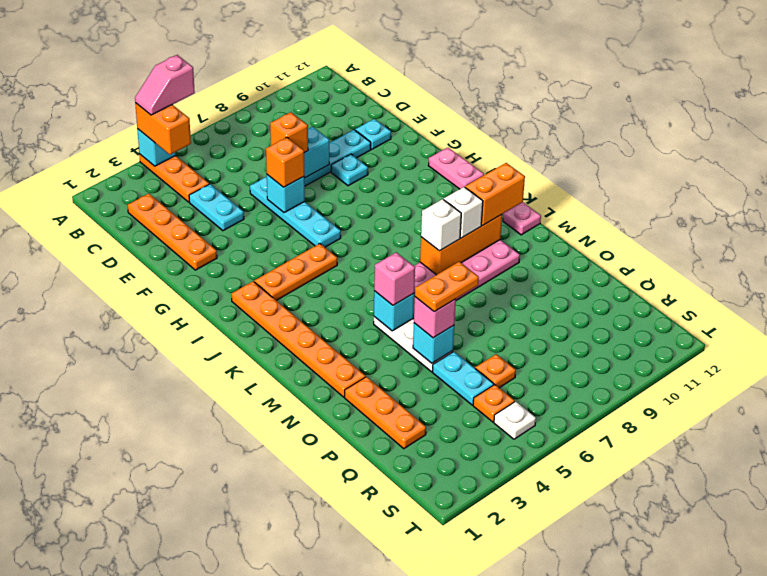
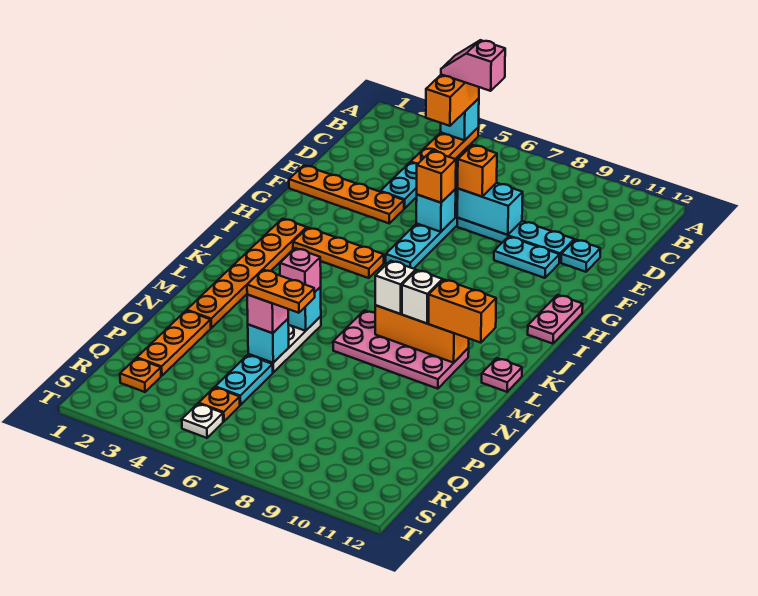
orange 1x4 plate [128,194,217,270] -> orange 1x4 plate turned to [289,165,404,223]
cyan 1x1 plate [331,154,368,186] -> cyan 1x2 plate [494,237,559,278]
orange 1x1 plate [475,354,516,388] -> orange 1x1 plate moved to [120,358,161,392]

